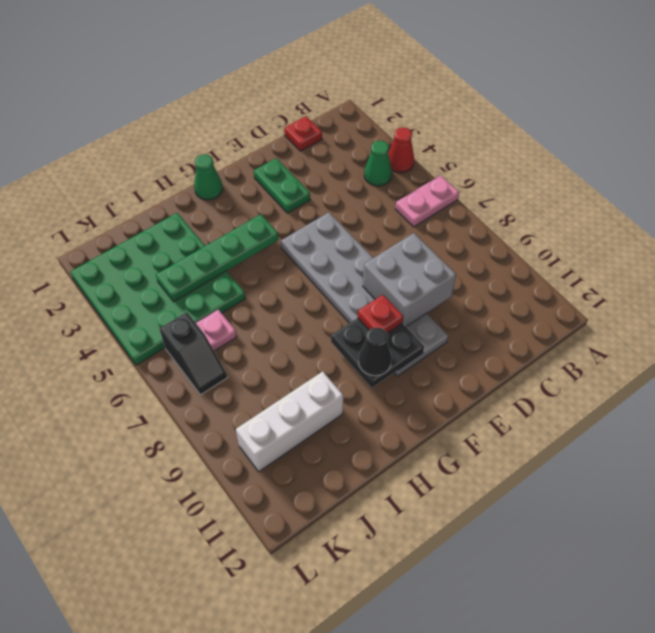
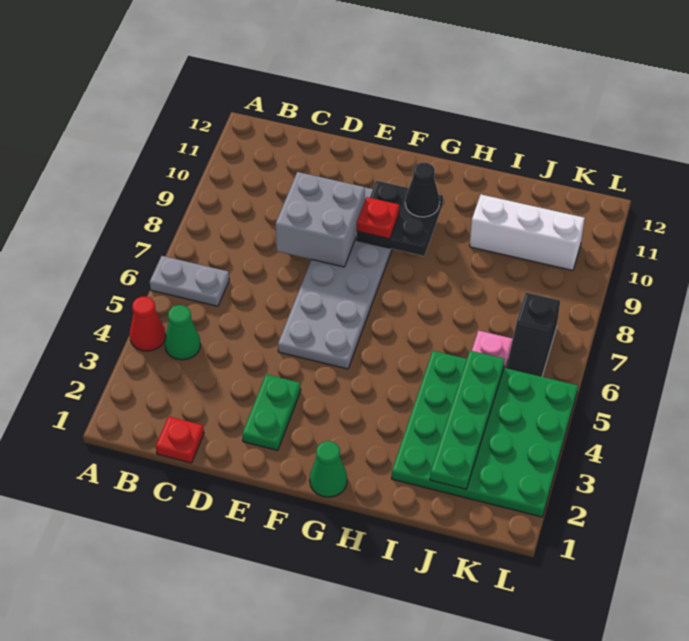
pink 1x2 plate [395,175,459,227] -> grey 1x2 plate [150,256,229,306]
green 1x4 plate [156,214,278,302] -> green 1x4 plate turned to [430,351,505,489]
black 1x2 slope [159,312,227,395] -> black 1x2 slope turned to [506,292,560,377]

